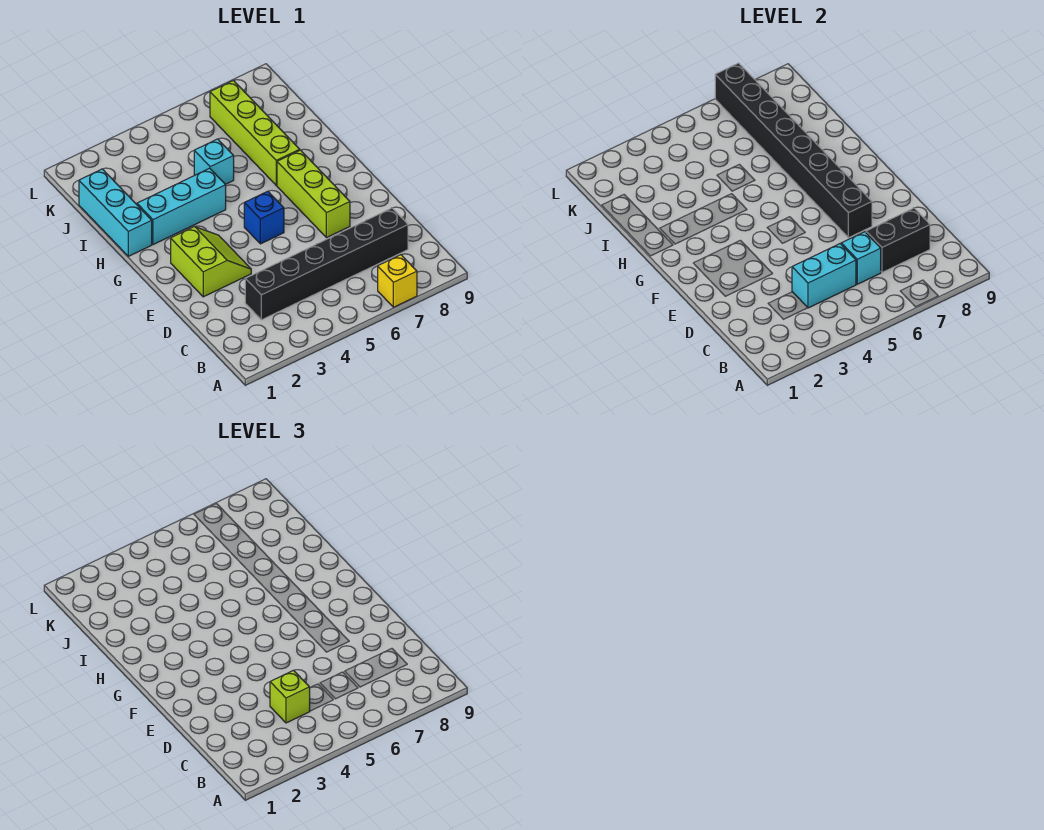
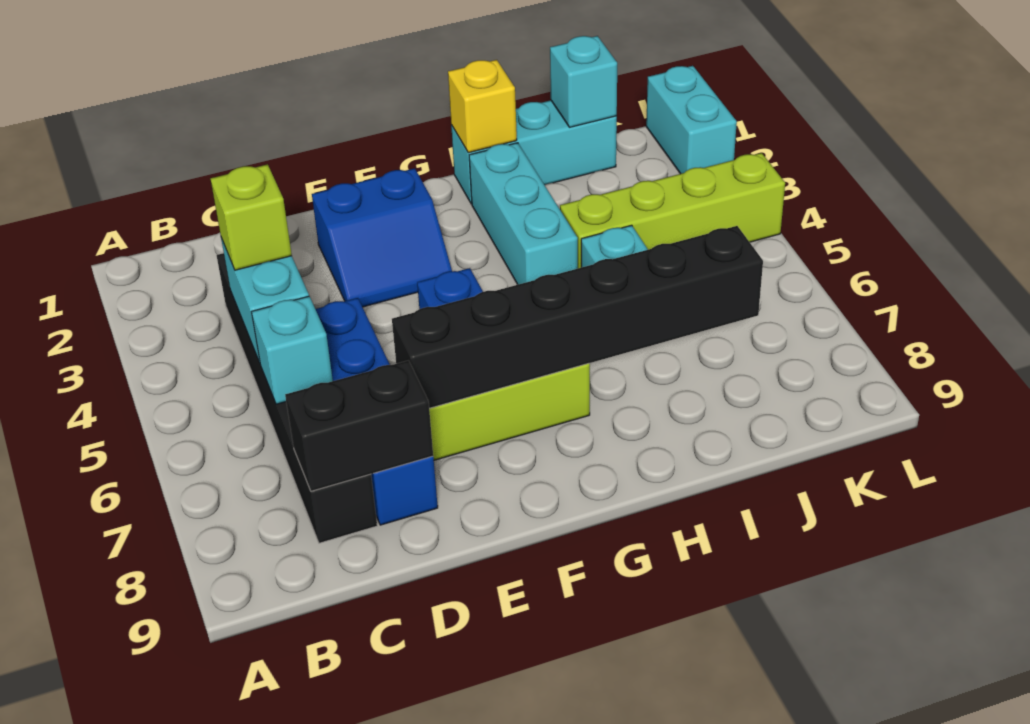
yellow 1x1 brick [378,255,417,307] -> yellow 1x1 brick moved to [448,60,517,153]
black 1x2 brick [866,208,930,272] -> black 1x2 brick turned to [285,361,433,491]
none -> blue 1x4 brick [316,298,438,525]
lime 2x2 slope [171,227,251,297] -> blue 2x2 slope [312,168,452,307]
black 1x8 brick [715,63,872,238] -> black 1x6 brick [392,226,763,408]
lime 1x4 brick [210,80,300,185] -> lime 1x4 brick moved to [560,153,785,268]
none -> cyan 1x1 brick [550,36,617,127]
none -> cyan 1x2 brick [646,66,737,174]

